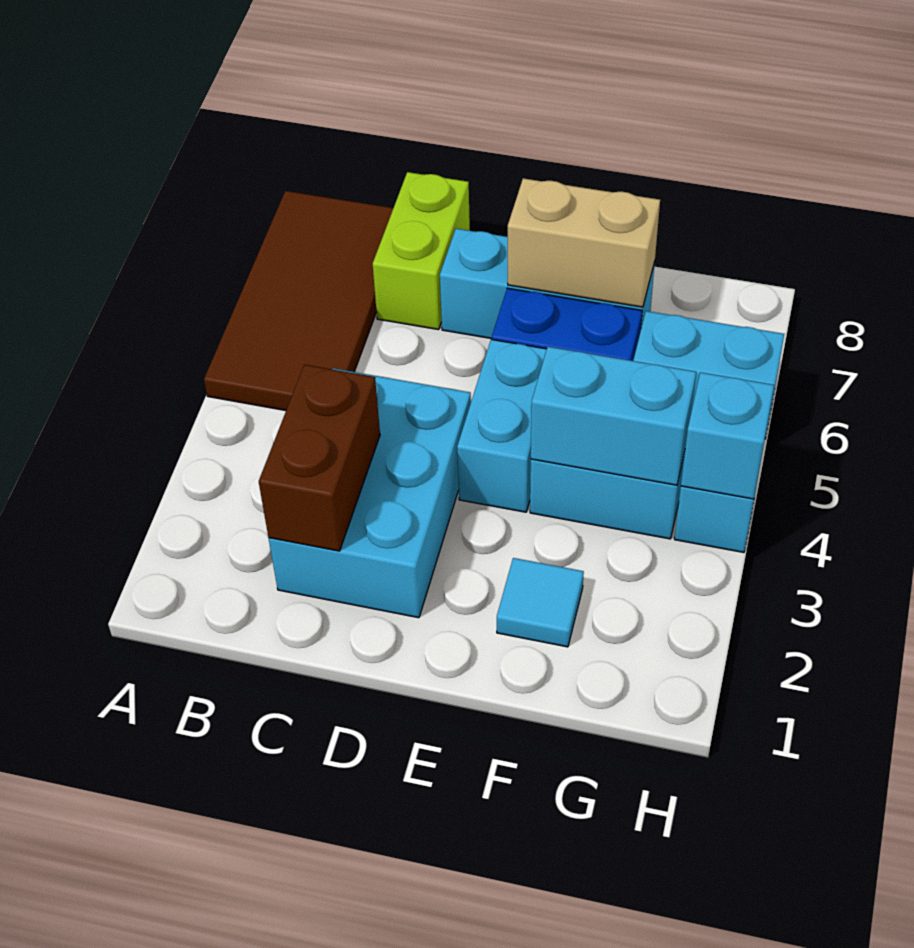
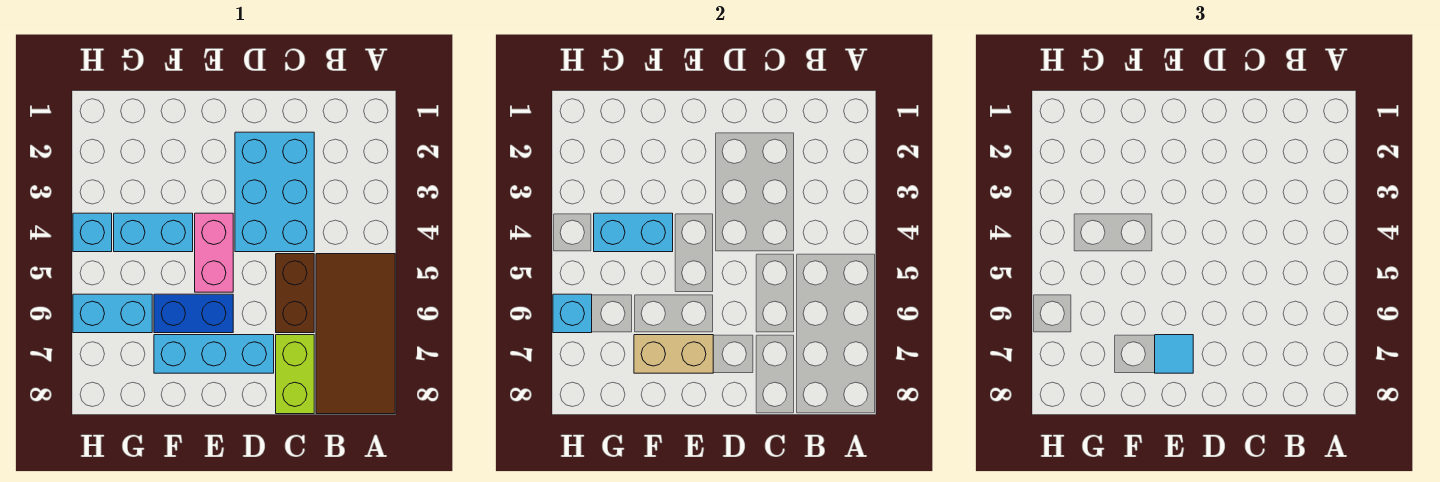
brown 1x2 brick [259,365,380,551] -> brown 1x2 brick moved to [276,254,314,333]
cyan 1x2 brick [457,339,547,512] -> pink 1x2 brick [195,213,233,292]
cyan 1x1 tile [497,558,584,647] -> cyan 1x1 tile moved to [1155,335,1193,373]
cyan 1x1 brick [681,372,774,499] -> cyan 1x1 brick moved to [553,294,592,333]

